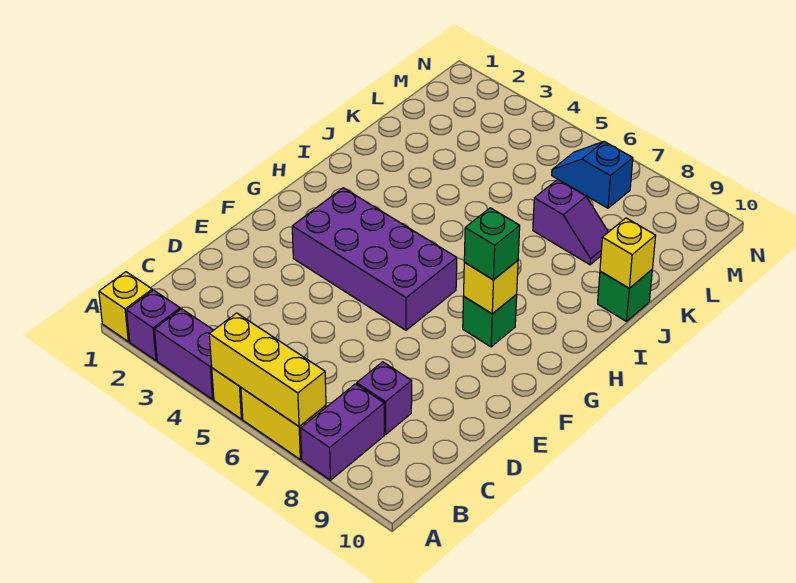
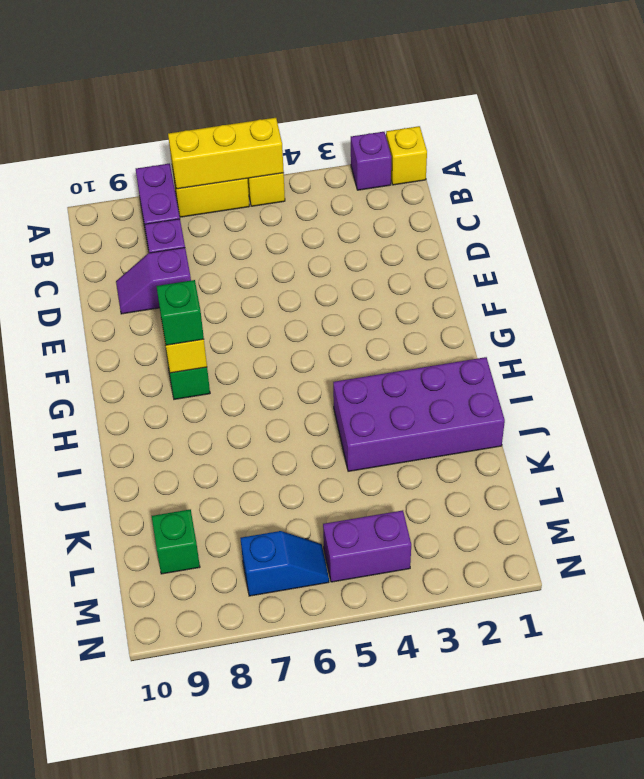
purple 1x2 brick [155,309,214,399] -> purple 1x2 brick moved to [323,510,411,582]
purple 2x4 brick [292,188,457,330] -> purple 2x4 brick moved to [333,357,505,471]
green 1x1 brick [598,270,652,321] -> green 1x1 brick moved to [152,509,200,574]
yellow 1x1 brick [600,218,656,288] -> none
purple 1x2 slope [533,180,608,265] -> purple 1x2 slope moved to [116,248,191,314]

